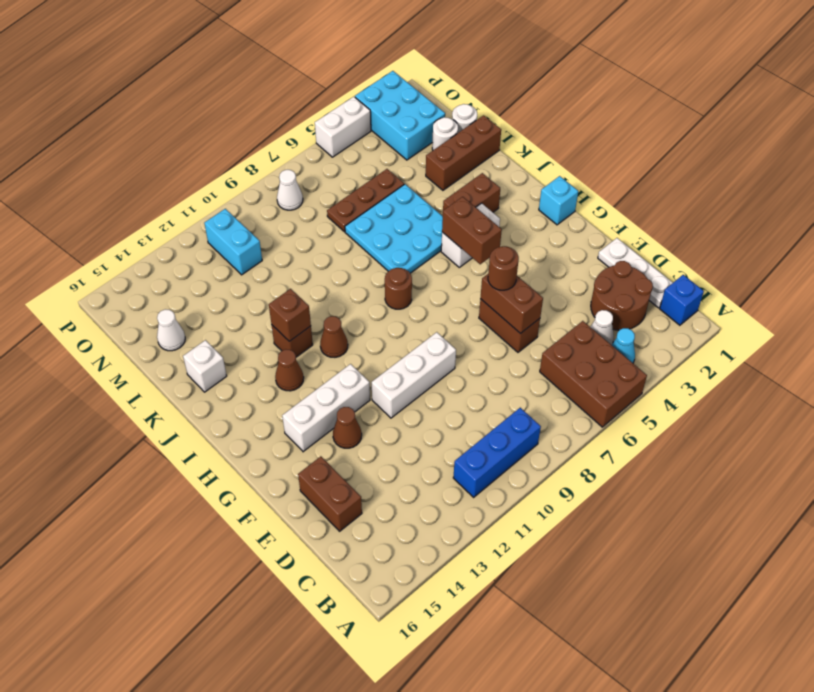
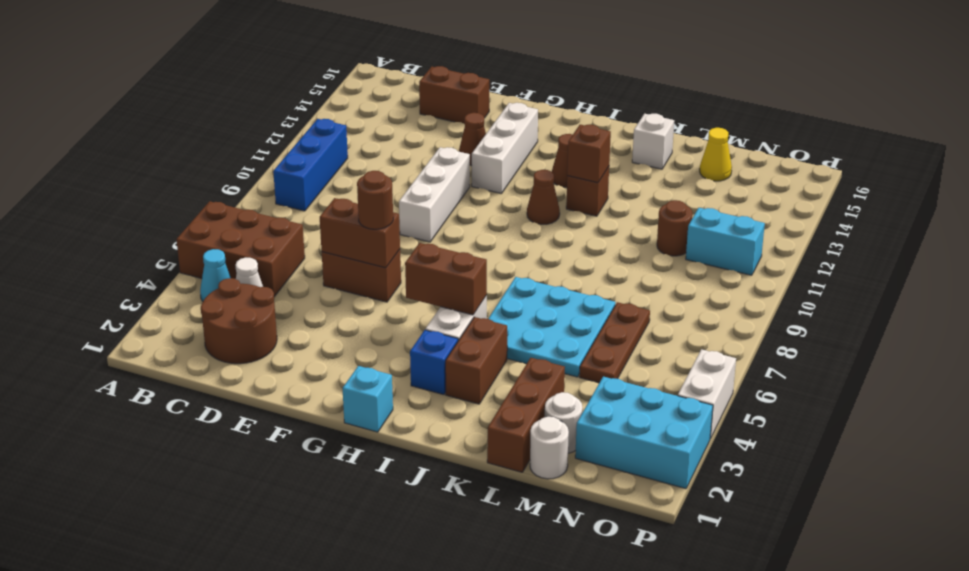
blue 1x1 brick [660,275,704,325] -> blue 1x1 brick moved to [410,330,458,395]
white 1x3 plate [598,238,673,308] -> none
brown 1x1 round brick [385,268,412,309] -> brown 1x1 round brick moved to [657,200,693,256]
white 1x1 cone [157,309,185,351] -> yellow 1x1 cone [700,128,732,181]
white 1x1 cone [277,170,303,210] -> none

